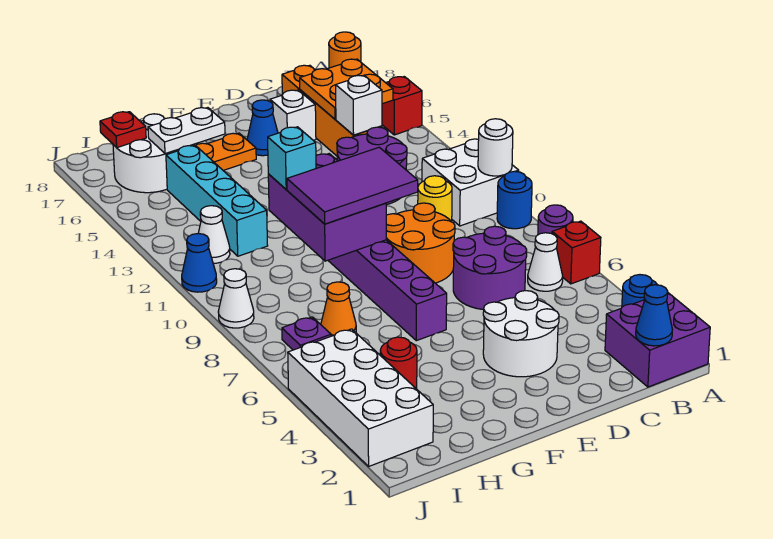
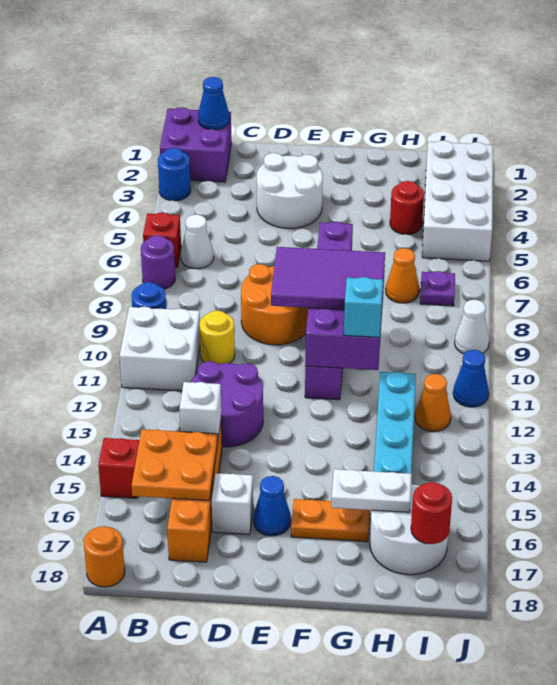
white 1x1 round brick [478,119,513,176] -> none
purple 2x2 round brick [453,226,527,310] -> none
white 1x1 cone [198,206,230,263] -> orange 1x1 cone [415,374,451,432]
red 1x1 plate [100,112,146,148] -> red 1x1 round brick [411,482,452,544]

